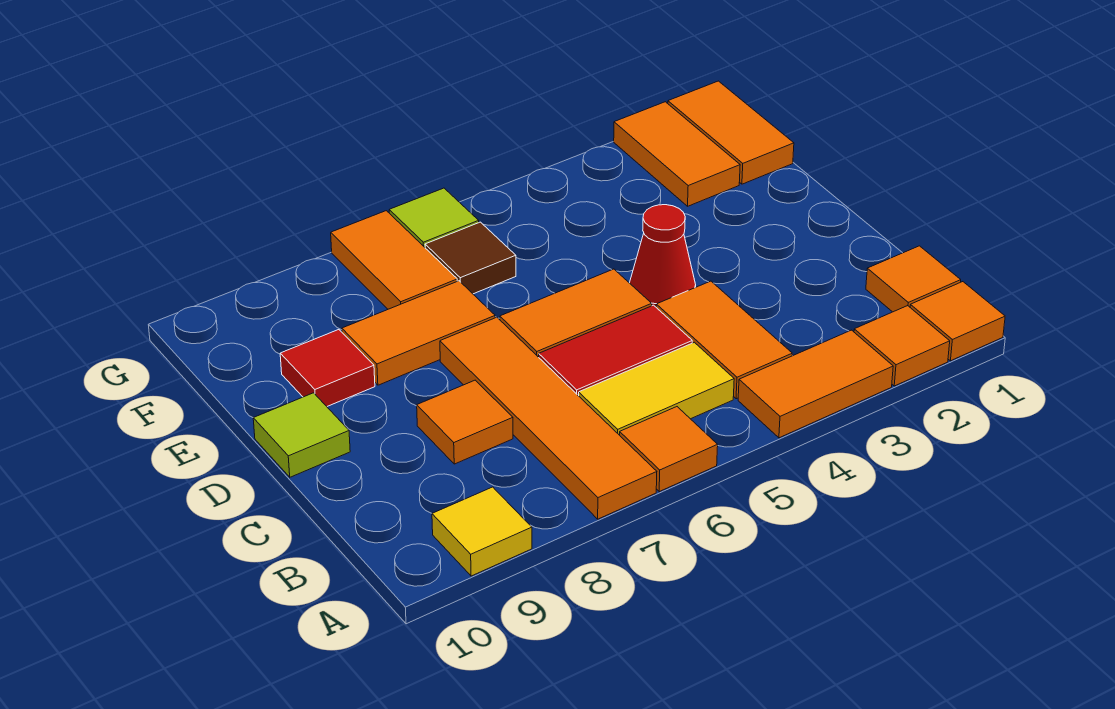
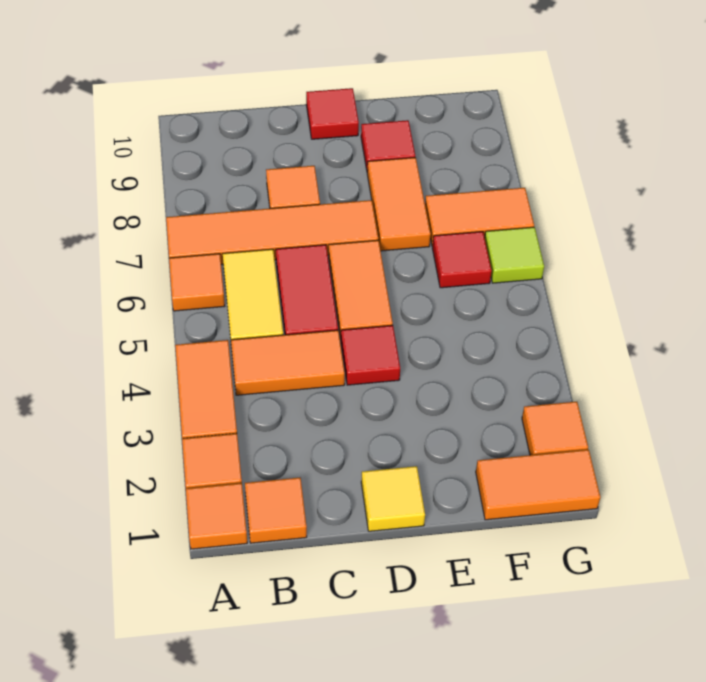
yellow 1x1 tile [432,487,532,576] -> yellow 1x1 tile moved to [361,466,425,531]
red 1x1 cone [630,205,696,307] -> red 1x1 tile [341,325,400,385]
lime 1x1 tile [253,393,350,477] -> red 1x1 tile [306,88,359,139]
orange 1x2 tile [614,102,740,206] -> orange 1x1 tile [522,402,588,455]
brown 1x1 tile [425,222,516,294] -> red 1x1 tile [432,232,492,288]

